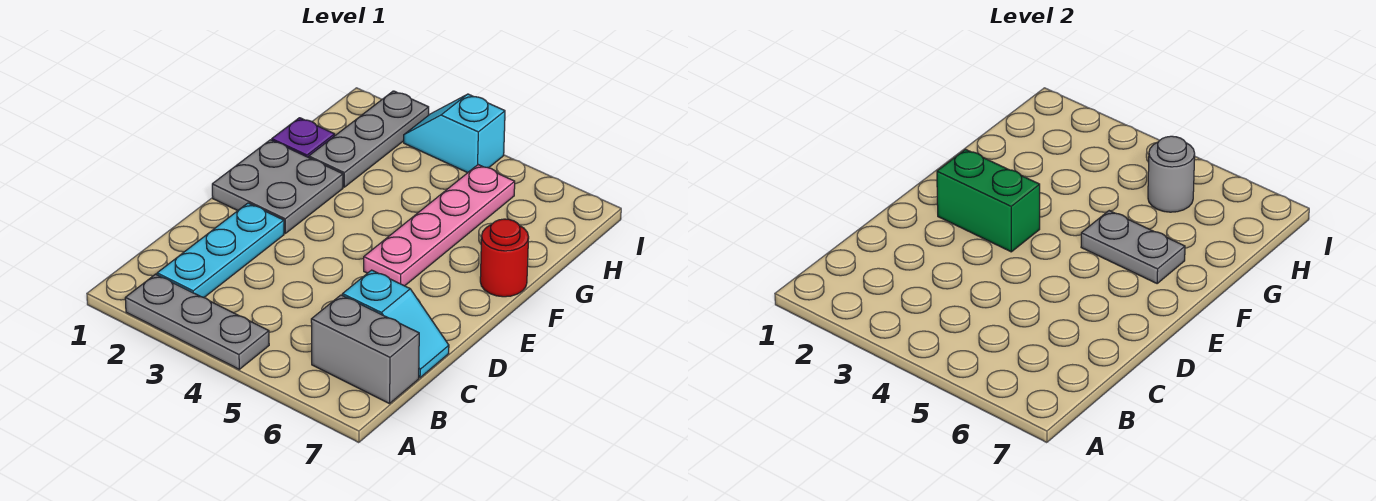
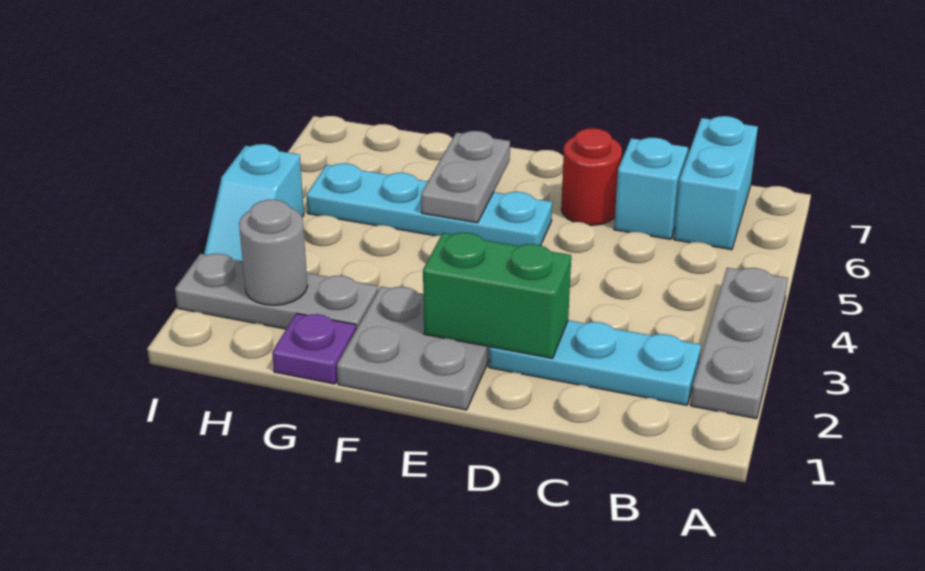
grey 1x2 brick [311,295,419,404] -> cyan 1x2 brick [674,116,758,250]
green 1x2 brick [937,149,1040,252] -> green 1x2 brick turned to [423,233,571,358]
pink 1x4 plate [364,165,515,286] -> cyan 1x4 plate [306,163,552,246]
red 1x1 round brick [480,219,529,297] -> red 1x1 round brick moved to [561,128,622,225]
grey 1x1 round brick [1148,136,1195,212] -> grey 1x1 round brick moved to [239,200,308,305]

